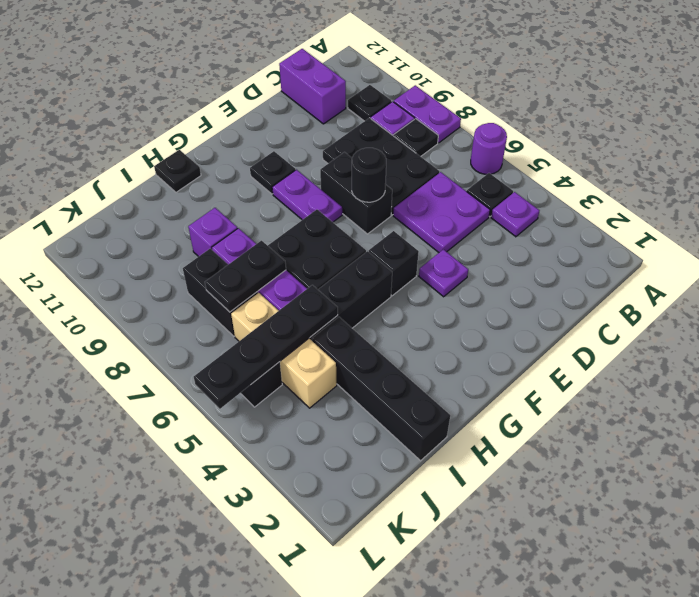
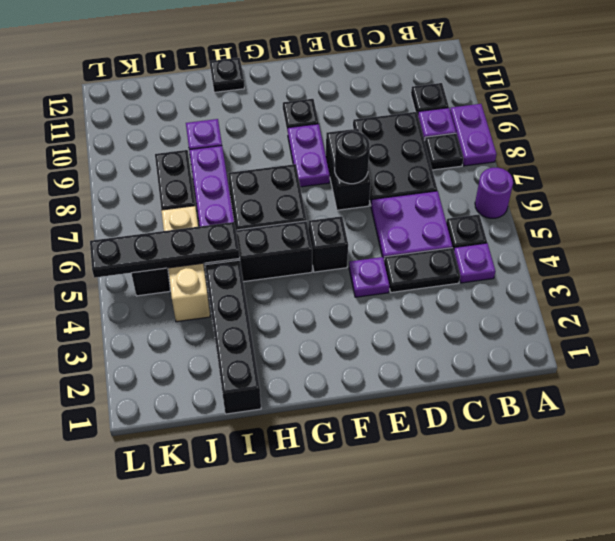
purple 1x2 brick [279,49,346,124] -> none
black 1x2 plate [205,241,286,312] -> black 1x2 plate moved to [384,248,460,292]

